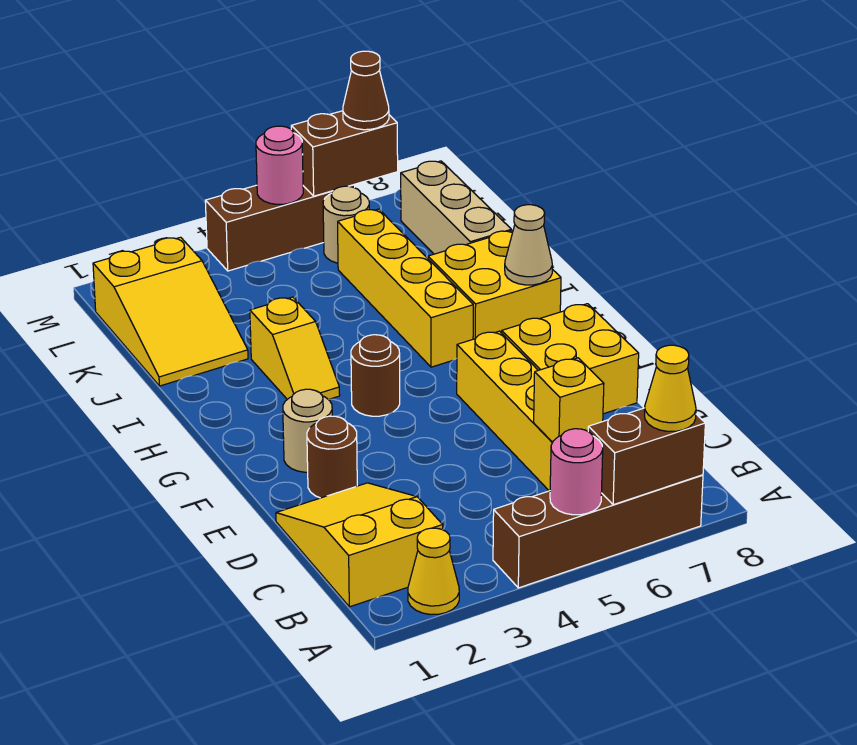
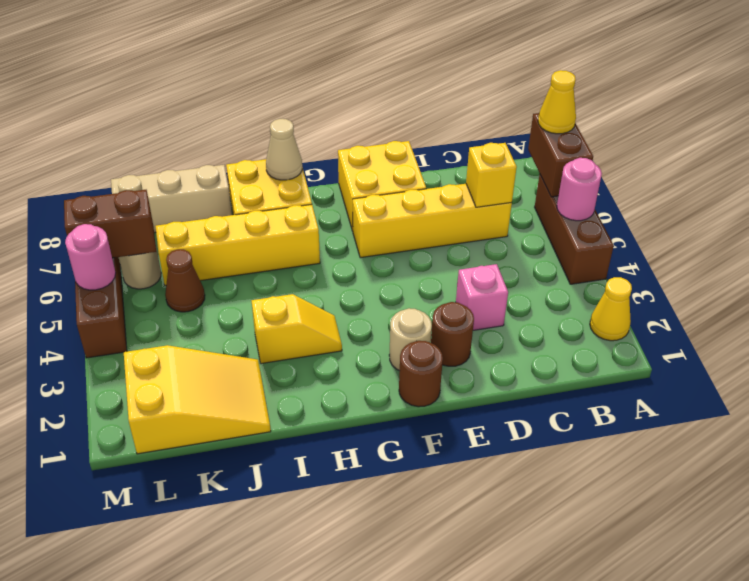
brown 1x4 brick [493,475,703,588] -> brown 1x3 brick [535,174,614,284]
yellow 2x3 slope [276,483,443,607] -> none
none -> pink 1x1 brick [456,264,508,330]
brown 1x1 round brick [351,335,400,416] -> brown 1x1 round brick moved to [399,341,443,407]
brown 1x2 brick [291,111,398,196] -> brown 1x2 brick turned to [64,190,156,258]
brown 1x1 cone [343,51,389,130] -> brown 1x1 cone moved to [165,249,205,312]

